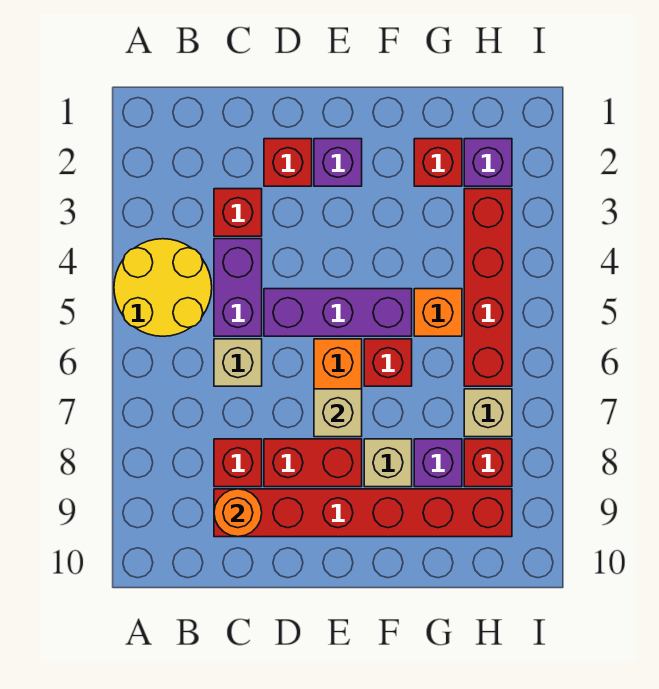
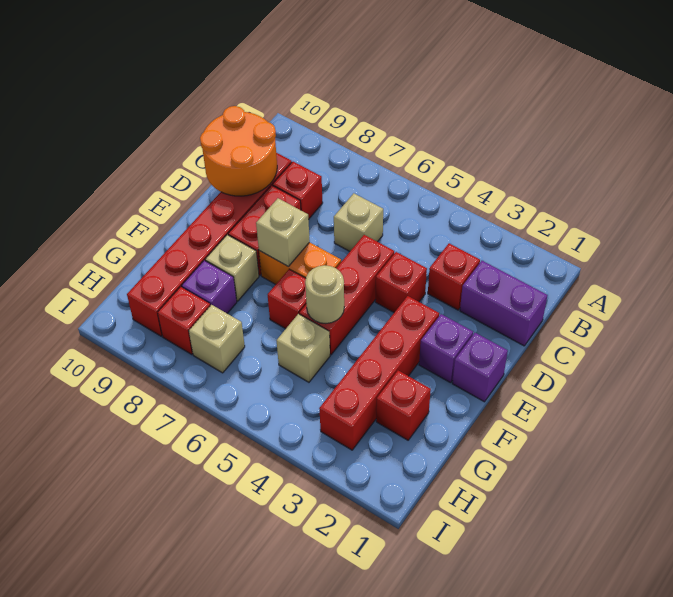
yellow 2x2 round brick [114,239,212,336] -> none
purple 1x2 brick [214,239,262,336] -> purple 1x2 brick moved to [460,261,547,346]
orange 1x1 round brick [214,489,262,537] -> orange 2x2 round brick [200,106,277,196]
red 1x1 brick [264,139,312,186] -> red 1x1 brick moved to [375,252,427,312]
purple 1x3 brick [264,289,412,336] -> red 1x3 brick [300,235,394,355]
none -> tan 1x1 round brick [305,265,344,324]
orange 1x1 brick [414,289,462,336] -> tan 1x1 brick [276,314,330,382]
purple 1x1 brick [464,139,512,186] -> purple 1x1 brick moved to [452,333,508,402]
red 1x4 brick [464,189,512,386] -> red 1x4 brick turned to [319,296,439,450]

